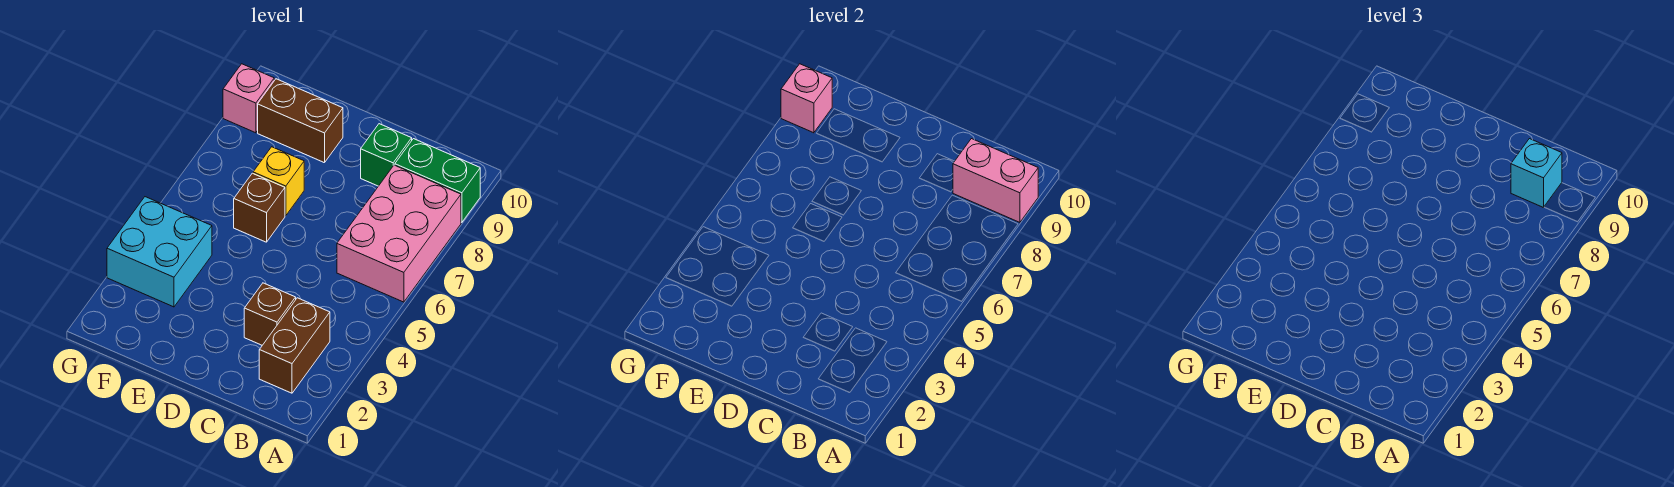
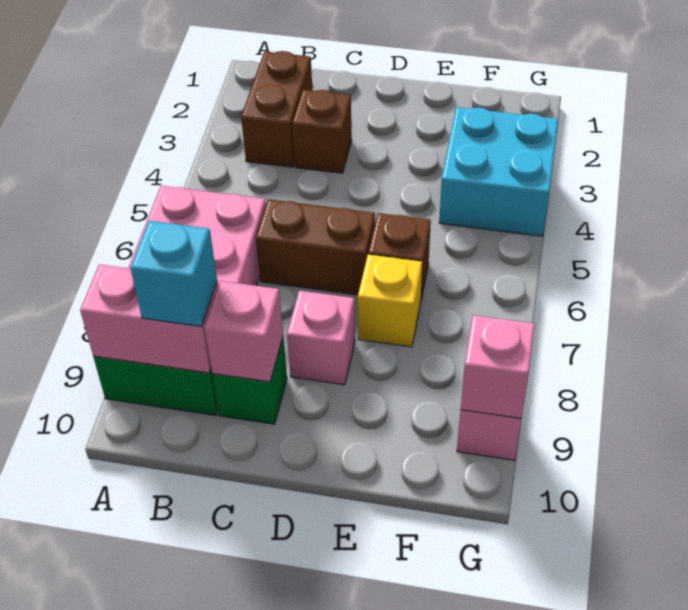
none -> pink 1x1 brick [205,281,283,382]
none -> pink 1x1 brick [287,291,355,385]
brown 1x2 brick [258,79,343,163] -> brown 1x2 brick moved to [256,199,375,295]

